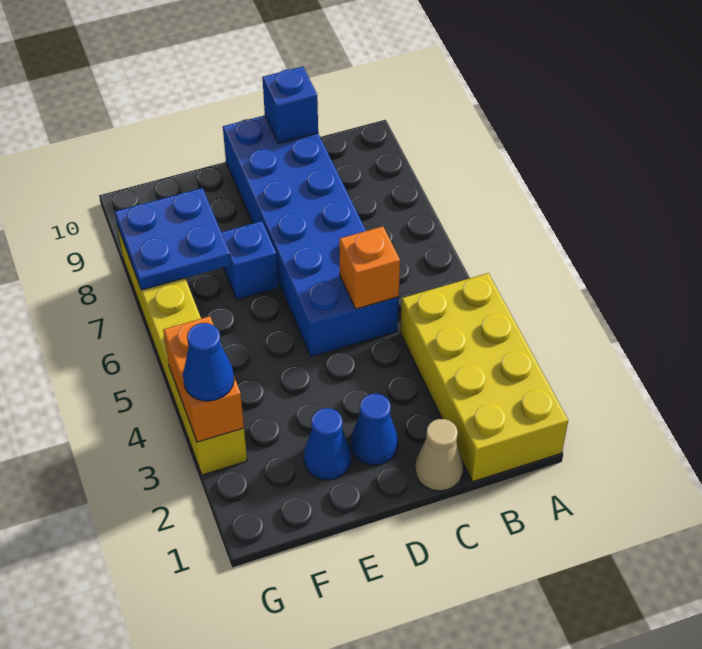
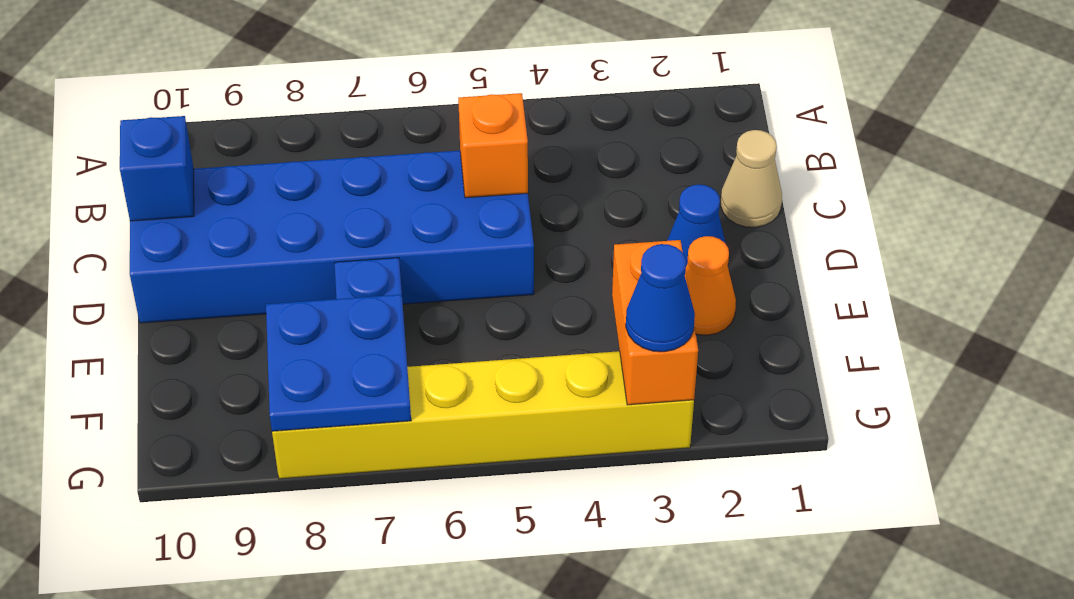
yellow 2x4 brick [400,273,568,482] -> none
blue 1x1 cone [304,408,351,480] -> orange 1x1 cone [686,236,736,335]
orange 1x2 brick [163,316,244,442] -> orange 1x2 brick turned to [612,240,698,405]

